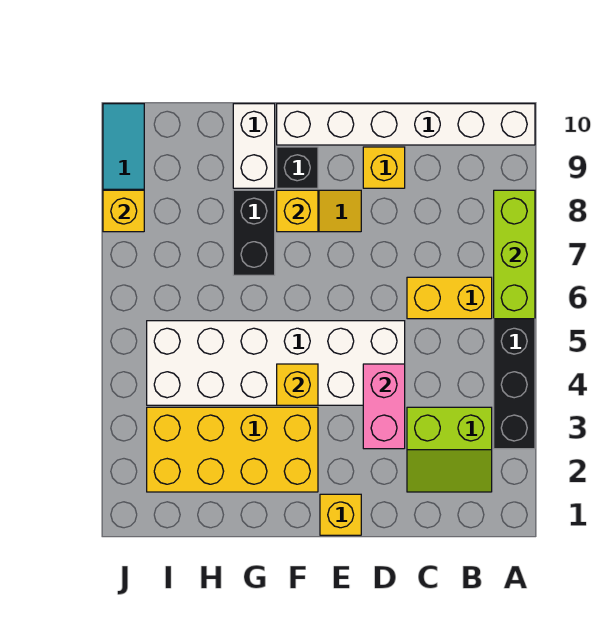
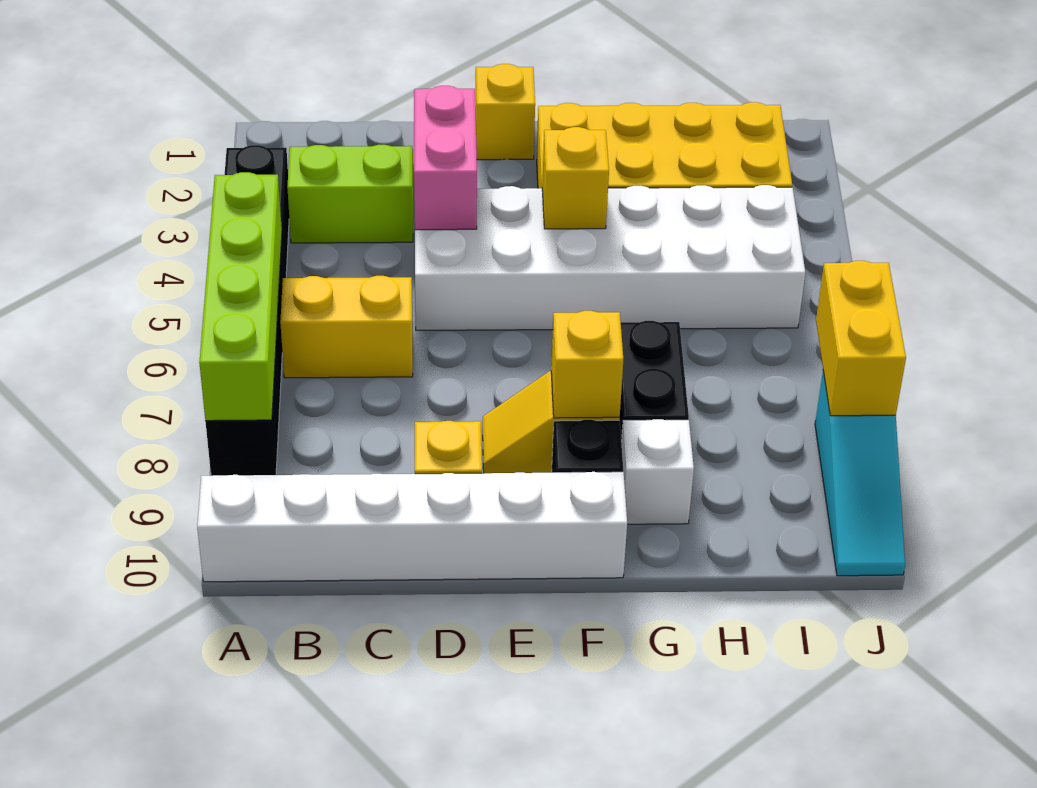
lime 1x3 brick [494,190,535,319] -> lime 1x4 brick [199,172,282,421]
white 1x2 brick [233,104,275,188] -> white 1x1 brick [622,419,694,524]
yellow 1x1 brick [103,190,144,232] -> yellow 1x2 brick [816,261,906,416]

